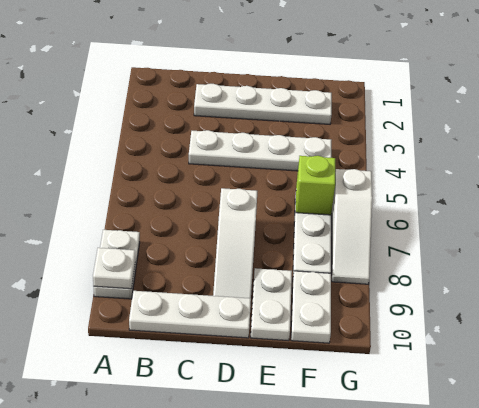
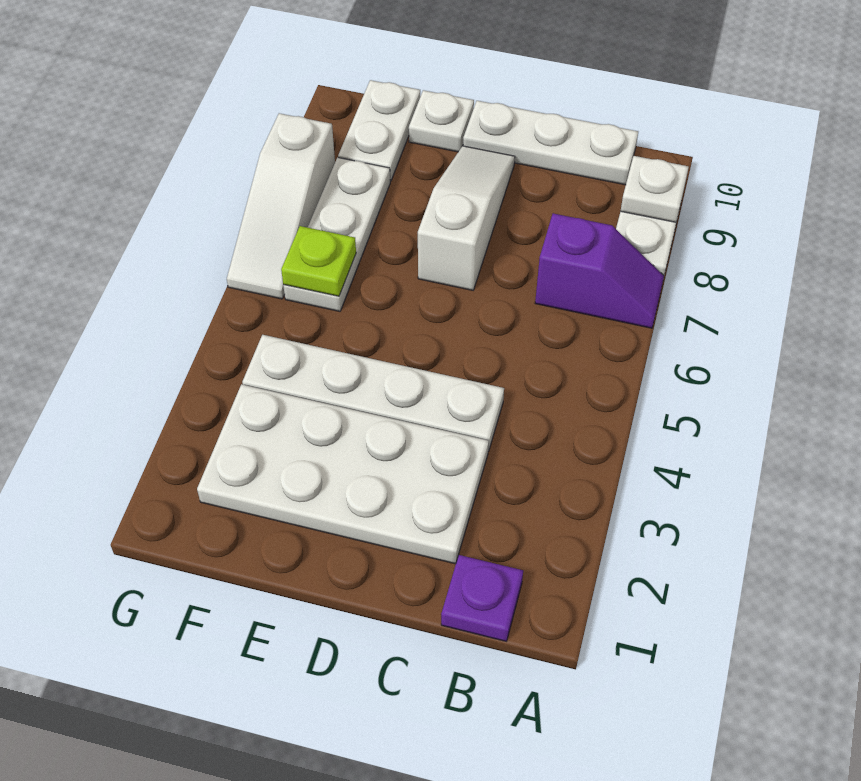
none -> purple 1x2 slope [535,214,664,328]
none -> purple 1x1 plate [441,555,523,641]
white 1x4 plate [194,84,332,124] -> white 2x4 plate [197,384,489,564]
white 1x2 plate [251,268,292,341] -> white 1x1 plate [409,90,474,152]
lime 1x1 brick [296,156,335,215] -> lime 1x1 plate [281,226,356,296]
white 1x3 slope [332,169,372,284] -> white 1x3 slope turned to [227,113,335,299]

